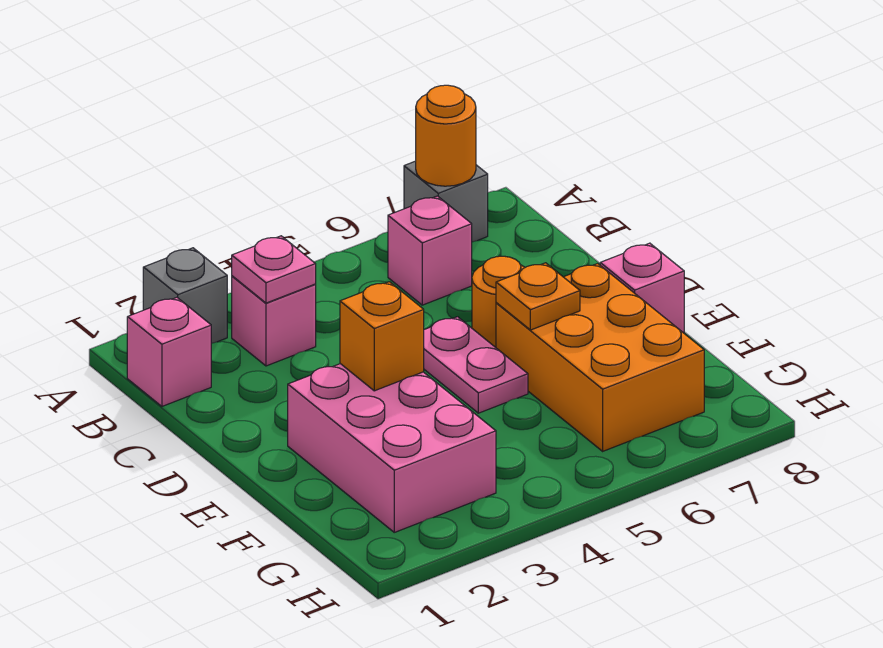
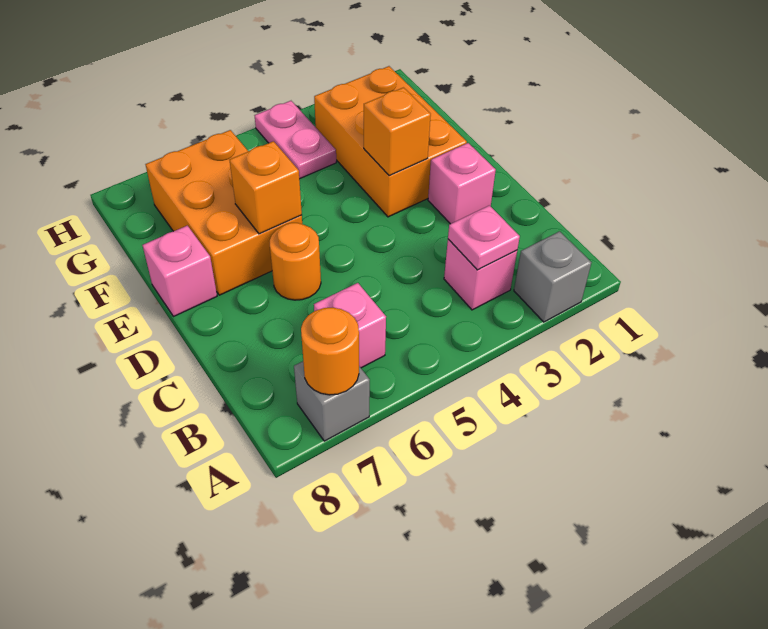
pink 1x1 brick [127,297,211,406] -> pink 1x1 brick moved to [428,143,496,224]
pink 1x2 plate [424,317,528,413] -> pink 1x2 plate moved to [255,101,336,179]
pink 2x3 brick [288,364,496,532] -> orange 2x3 brick [314,66,467,217]
orange 1x1 plate [496,263,580,330] -> orange 1x1 brick [230,141,302,234]

